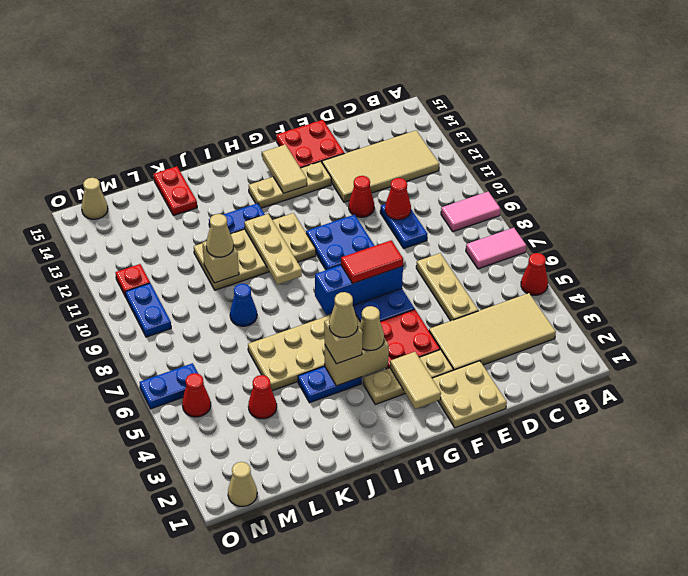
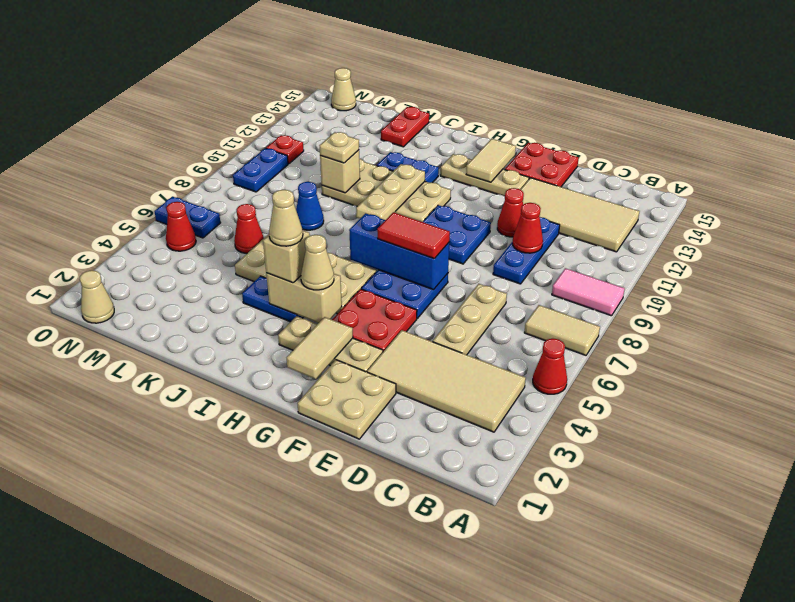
pink 1x2 tile [466,228,526,269] -> tan 1x2 tile [524,305,600,355]
blue 1x2 plate [380,204,427,248] -> blue 1x3 plate [493,217,560,284]
tan 1x1 cone [206,214,234,257] -> tan 1x1 plate [320,132,359,163]
red 1x1 cone [248,375,277,419] -> red 1x1 cone moved to [234,204,264,253]

